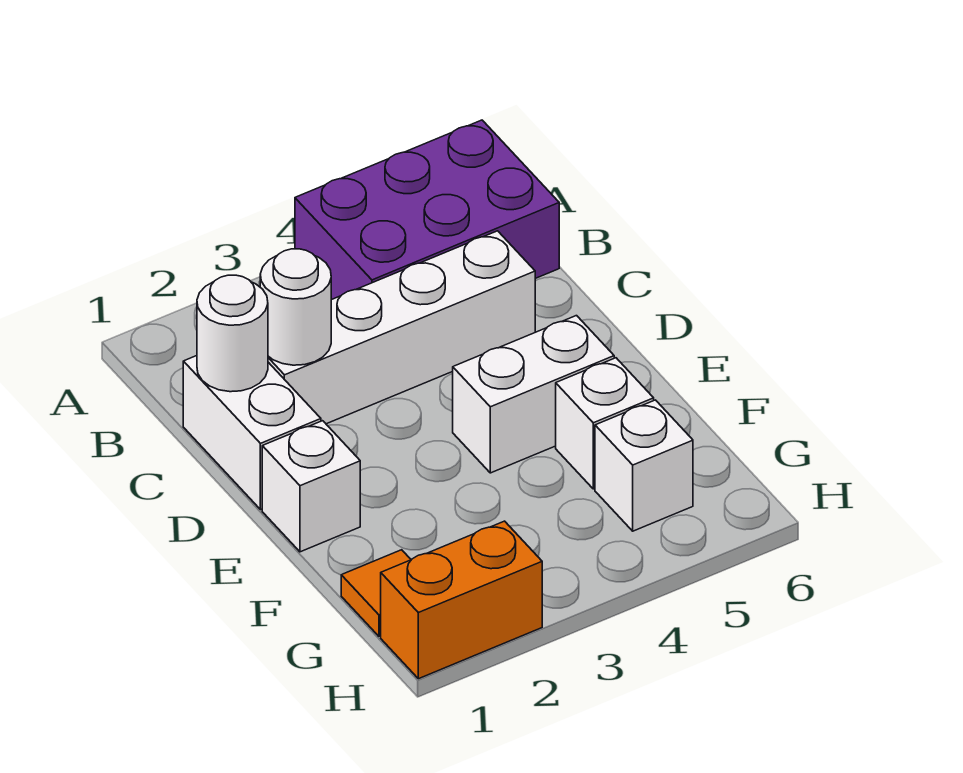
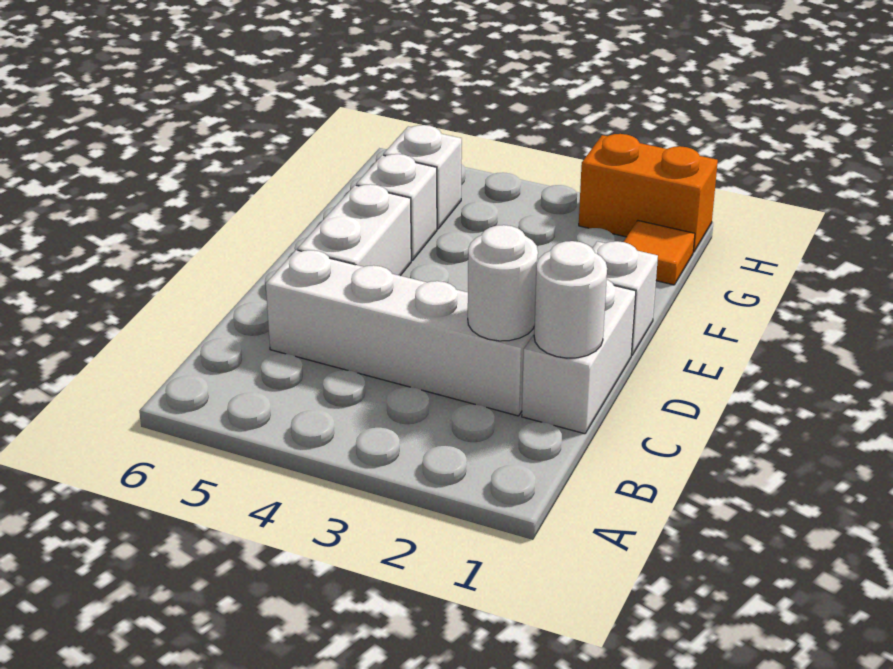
purple 2x3 brick [295,120,559,300] -> none
white 1x2 brick [453,316,614,473] -> white 1x2 brick turned to [297,184,411,276]

